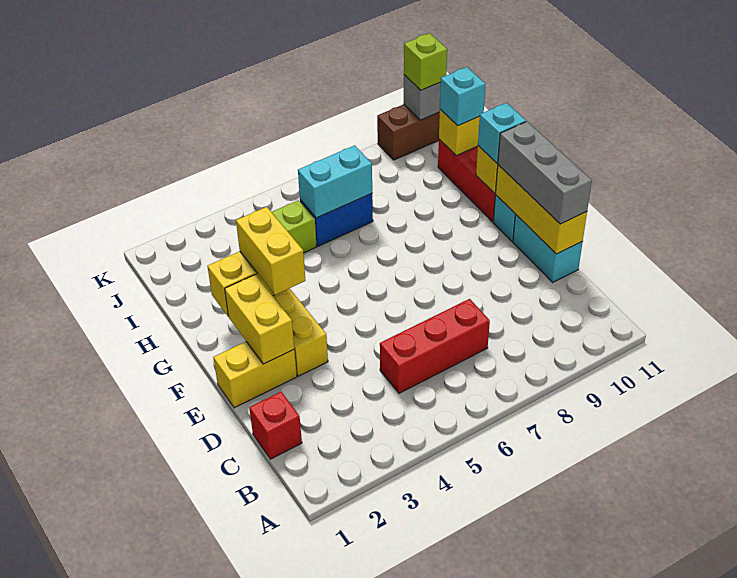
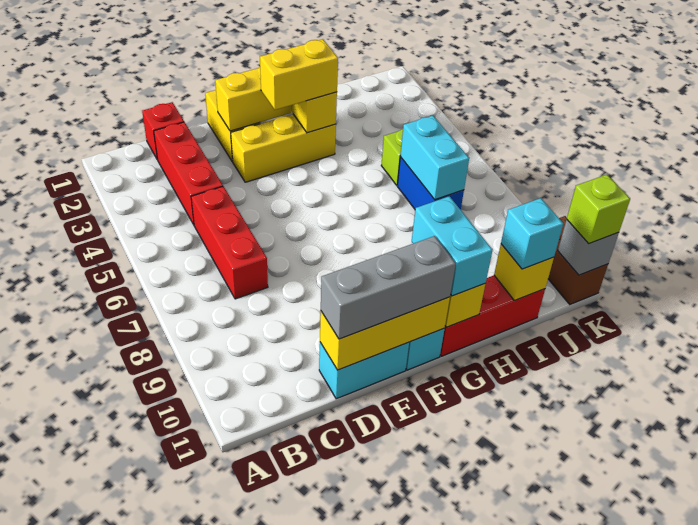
none -> red 1x3 brick [154,122,223,224]
cyan 1x1 brick [478,103,526,163] -> cyan 1x2 brick [412,196,493,296]

